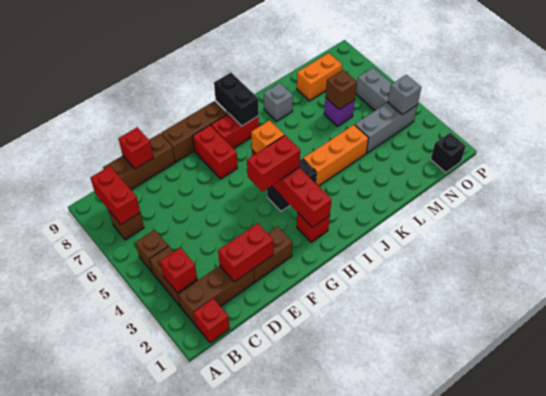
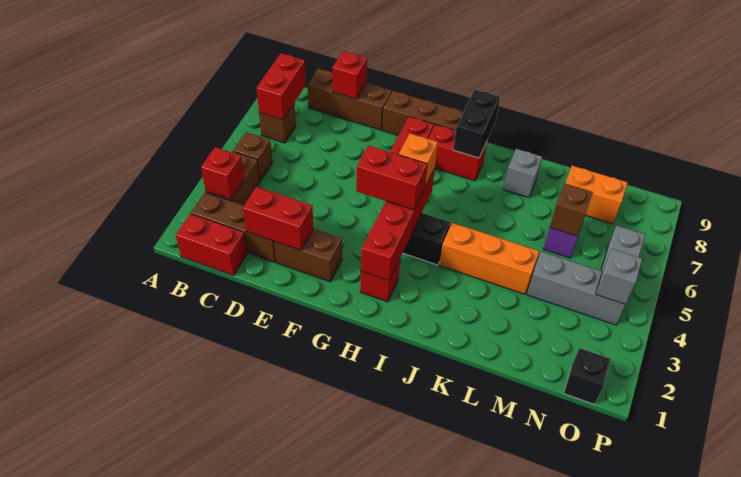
red 1x1 brick [193,298,230,343] -> red 1x2 brick [176,214,247,275]

